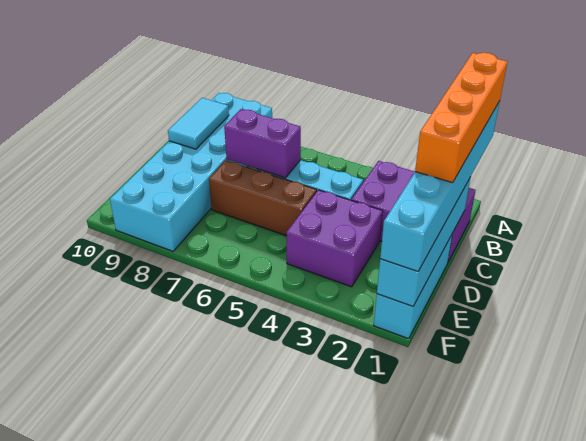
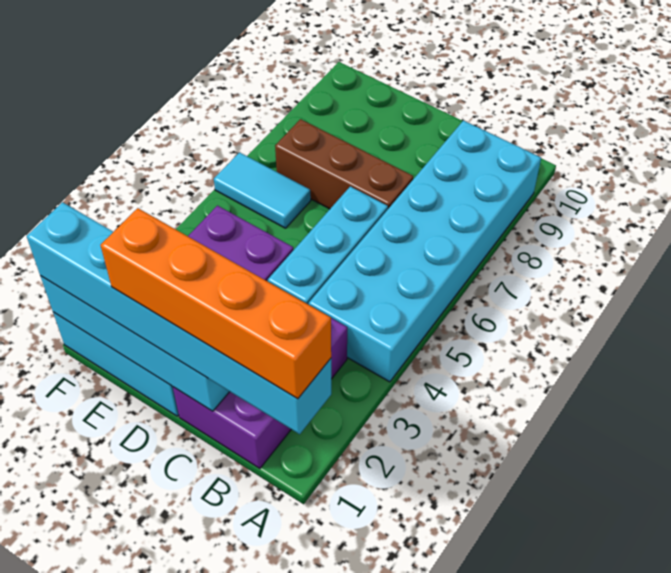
cyan 2x6 brick [110,93,272,251] -> cyan 2x6 brick turned to [309,121,541,382]
cyan 1x2 tile [168,98,229,149] -> cyan 1x2 tile moved to [214,152,311,228]
purple 1x2 brick [224,109,301,178] -> none
brown 1x3 brick [209,161,317,236] -> brown 1x3 brick turned to [275,119,413,209]

